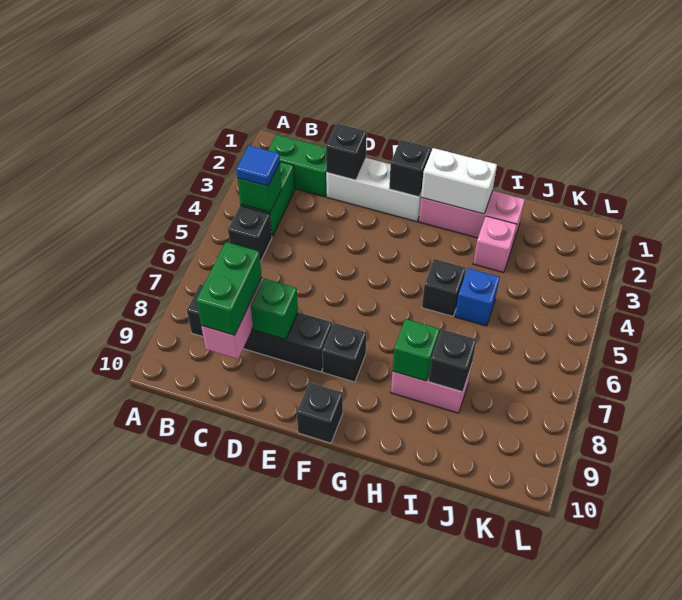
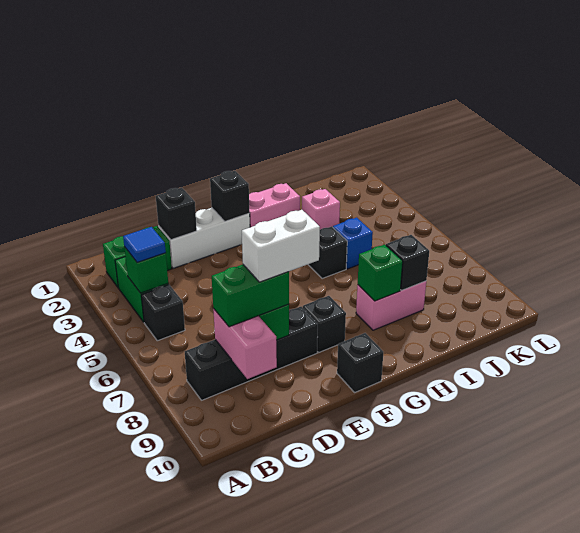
green 1x2 brick [196,242,262,335] -> green 1x2 brick turned to [212,265,289,327]
pink 1x3 brick [419,191,525,243] -> pink 1x2 brick [249,183,300,227]
white 1x2 brick [421,148,497,214] -> white 1x2 brick moved to [242,210,320,282]

